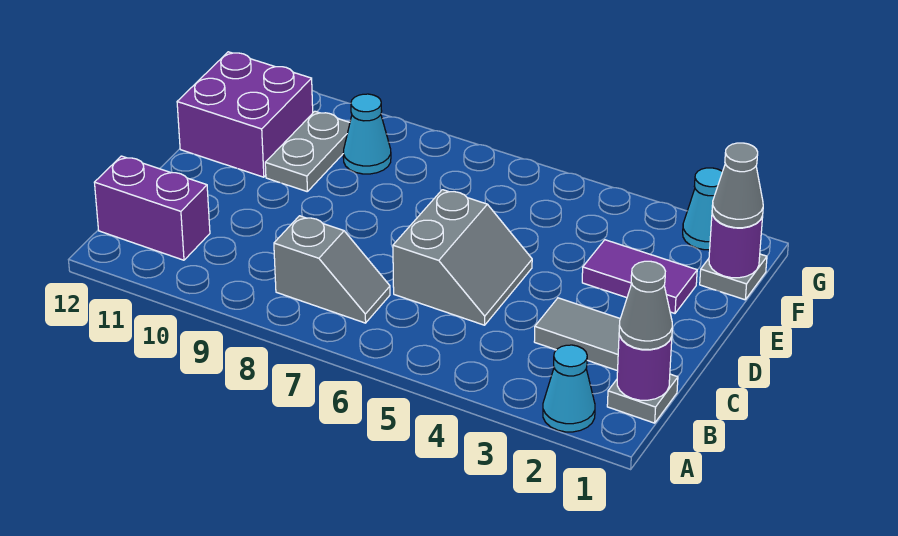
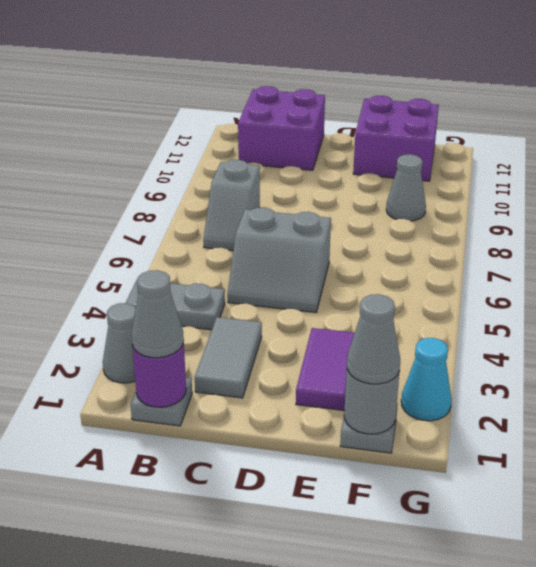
cyan 1x1 cone [543,345,595,432] -> grey 1x1 cone [103,303,136,383]
purple 1x2 brick [94,156,210,260] -> purple 2x2 brick [238,86,325,170]
grey 1x2 plate [265,111,350,191] -> grey 1x2 plate moved to [126,280,225,330]
purple 1x1 round brick [709,214,763,278] -> grey 1x1 round brick [344,370,400,434]
cyan 1x1 cone [343,94,391,174] -> grey 1x1 cone [386,154,426,221]

